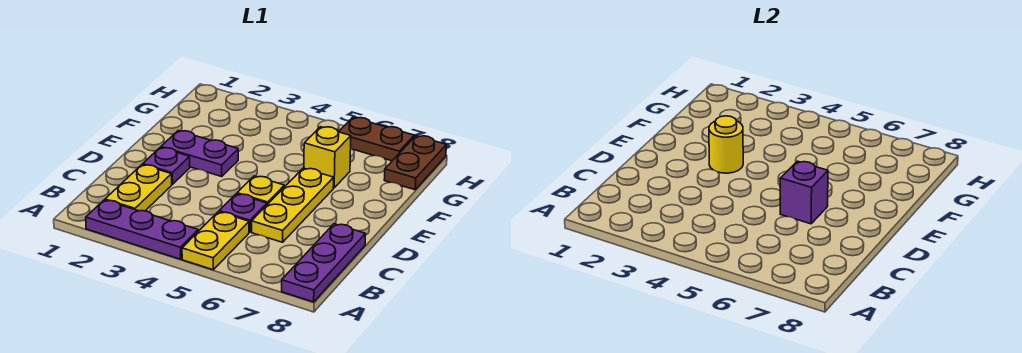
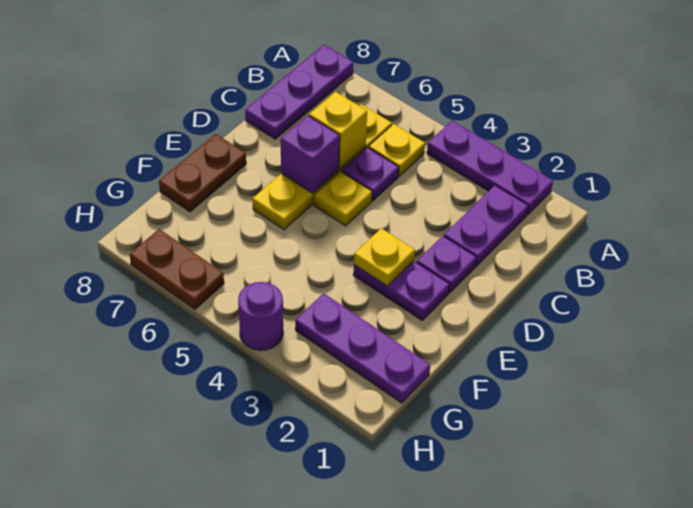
yellow 1x2 plate [182,212,249,270] -> yellow 1x1 plate [368,124,425,176]
yellow 1x2 plate [105,165,172,211] -> purple 1x2 plate [444,185,528,266]
yellow 1x3 plate [252,168,334,242] -> yellow 1x4 plate [253,104,392,230]
yellow 1x1 round brick [709,116,743,173] -> yellow 1x1 plate [354,228,415,286]
yellow 1x1 brick [304,127,351,188] -> yellow 1x1 brick moved to [309,92,367,168]
none -> purple 1x3 plate [295,293,430,403]
brown 1x2 plate [384,136,446,190] -> brown 1x2 plate moved to [159,134,246,212]
none -> purple 1x1 round brick [238,282,283,350]

